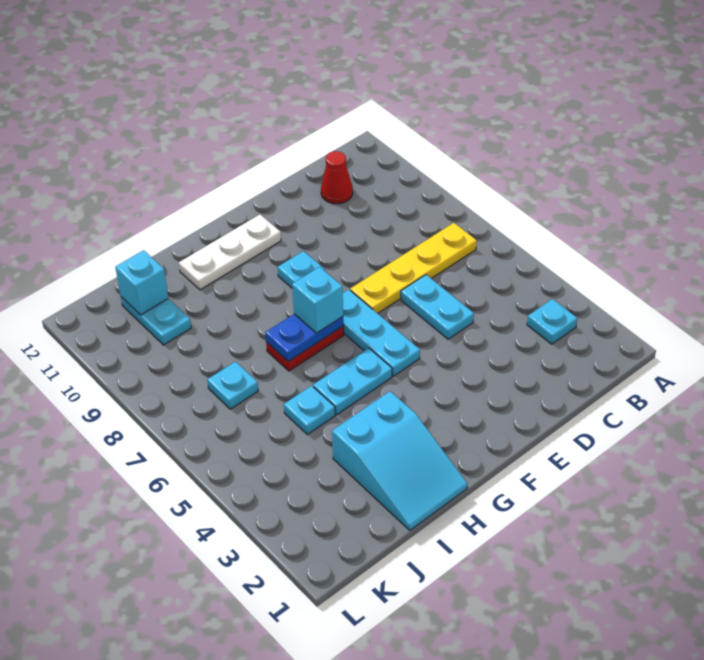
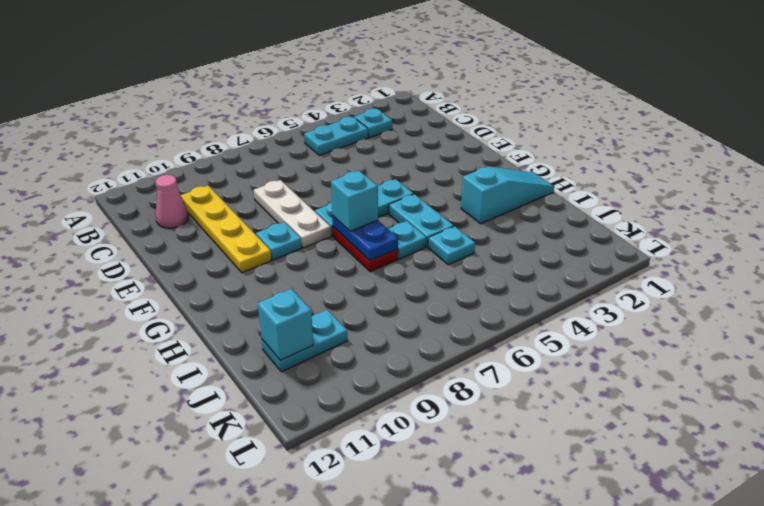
yellow 1x4 plate [350,223,477,313] -> yellow 1x4 plate moved to [181,186,271,273]
red 1x1 cone [321,151,353,204] -> pink 1x1 cone [156,175,188,228]
cyan 1x2 plate [401,275,474,339] -> cyan 1x2 plate moved to [304,117,368,155]
white 1x3 plate [179,215,281,290] -> white 1x3 plate moved to [254,180,331,248]
cyan 2x3 slope [332,391,467,530] -> cyan 1x3 slope [461,166,554,224]
cyan 1x1 plate [207,362,258,409] -> cyan 1x1 plate moved to [388,221,426,259]

